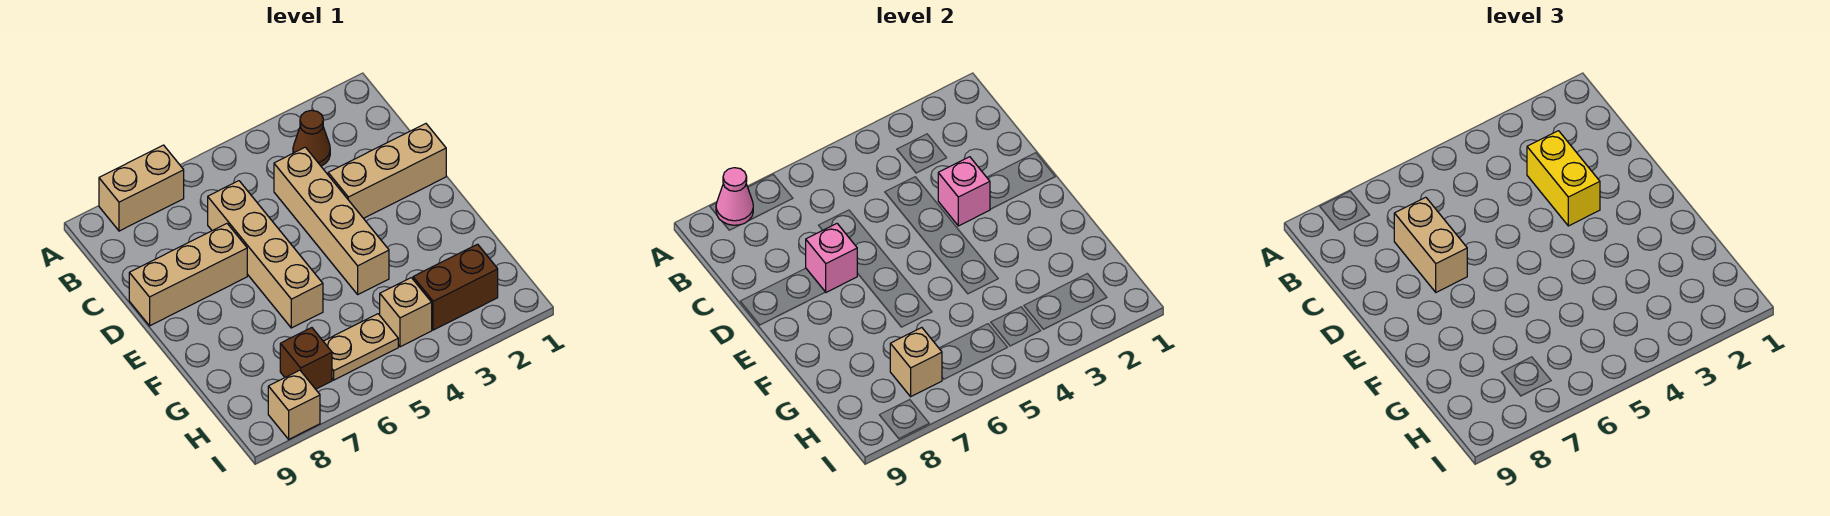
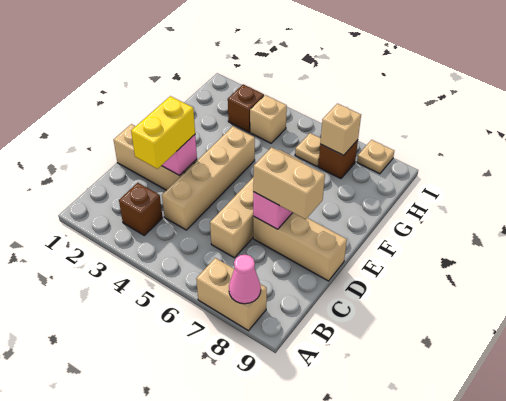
brown 1x1 cone [293,110,330,166] -> brown 1x1 brick [119,183,163,235]
tan 1x2 brick [1394,197,1467,292] -> tan 1x2 brick turned to [253,147,325,219]
brown 1x2 brick [413,244,498,330] -> brown 1x1 brick [228,84,264,132]
tan 1x2 plate [323,314,398,380] -> tan 1x1 plate [295,133,321,166]
tan 1x1 brick [268,370,320,439] -> tan 1x1 plate [357,140,394,174]

